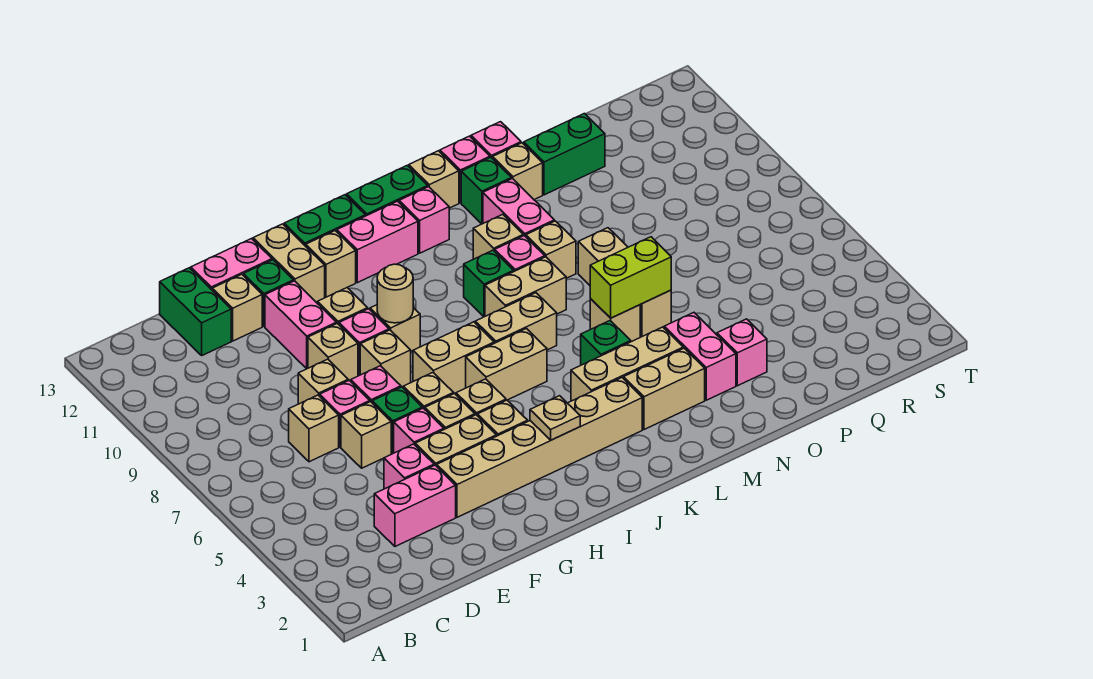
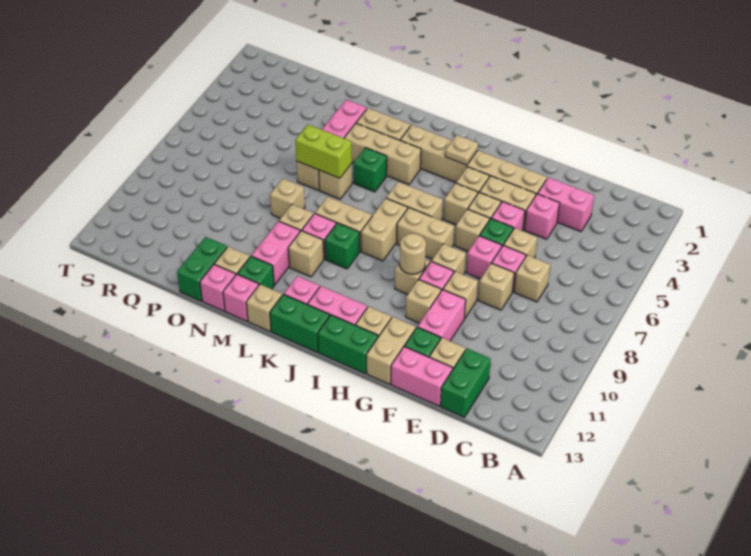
tan 1x2 brick [475,293,557,350] -> tan 1x2 brick turned to [361,198,408,261]
pink 1x1 brick [717,319,767,386] -> none
green 1x2 brick [524,114,605,195] -> green 1x2 brick turned to [177,237,227,301]

